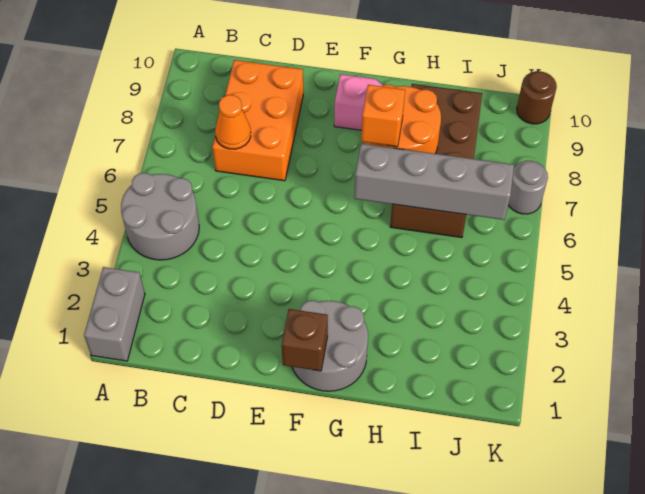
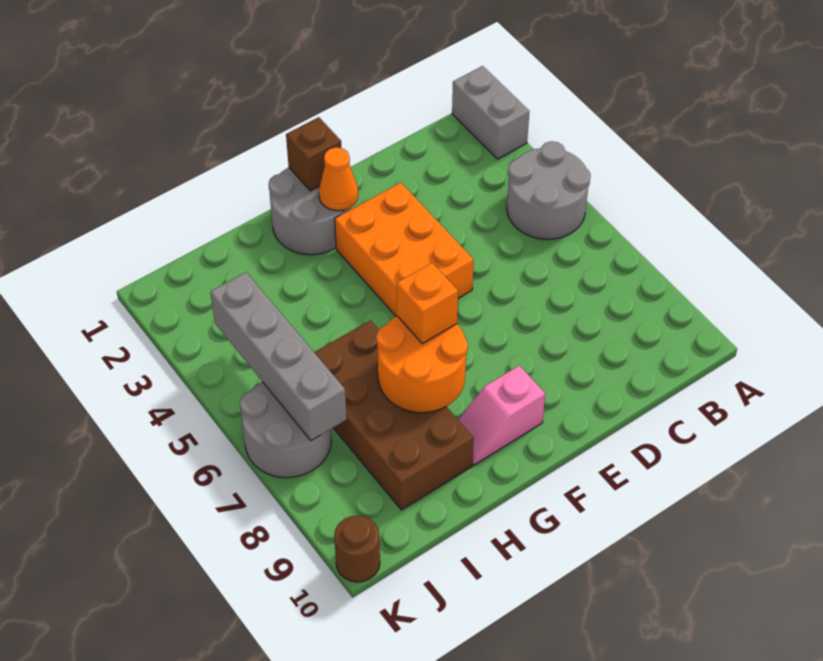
orange 2x3 brick [213,60,303,181] -> orange 2x3 brick moved to [335,183,474,316]
orange 1x1 cone [215,95,251,149] -> orange 1x1 cone moved to [319,147,358,211]
grey 1x4 brick [354,144,514,220] -> grey 1x4 brick turned to [210,272,347,441]
grey 1x1 round brick [508,161,548,214] -> grey 2x2 round brick [240,382,331,478]

